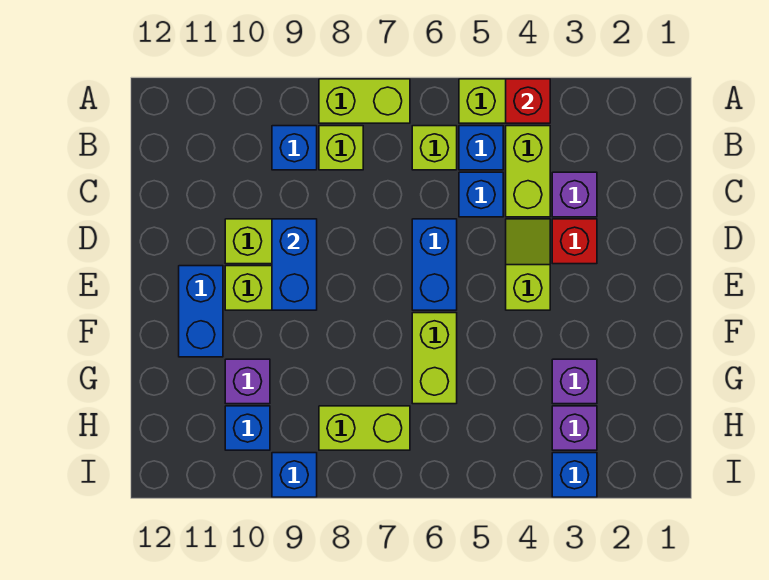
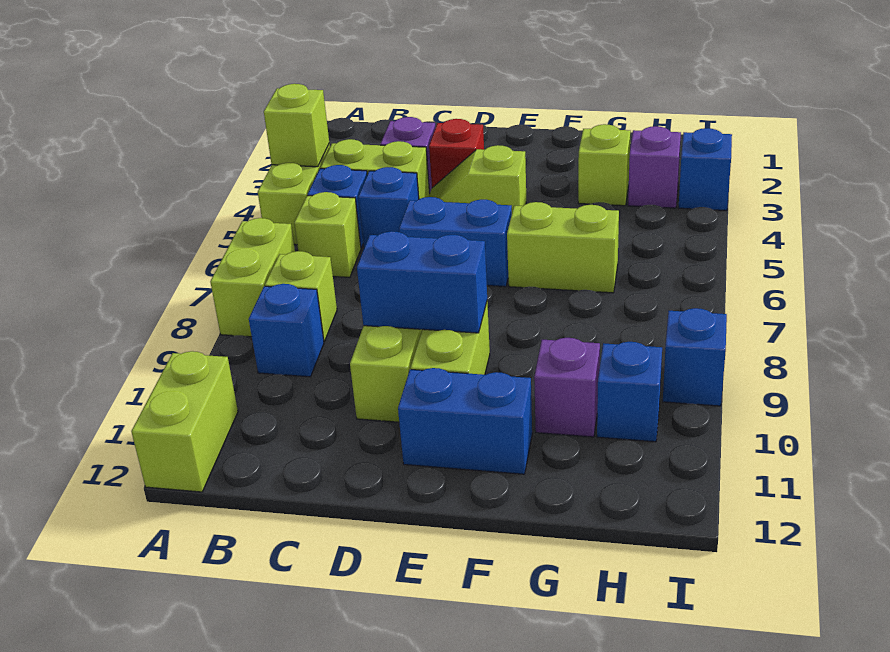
red 1x1 brick [506,79,550,123] -> lime 1x1 brick [264,84,329,167]
purple 1x1 brick [552,359,597,404] -> lime 1x1 brick [578,124,631,206]
lime 1x2 brick [319,406,410,450] -> lime 1x2 brick moved to [131,351,238,492]

